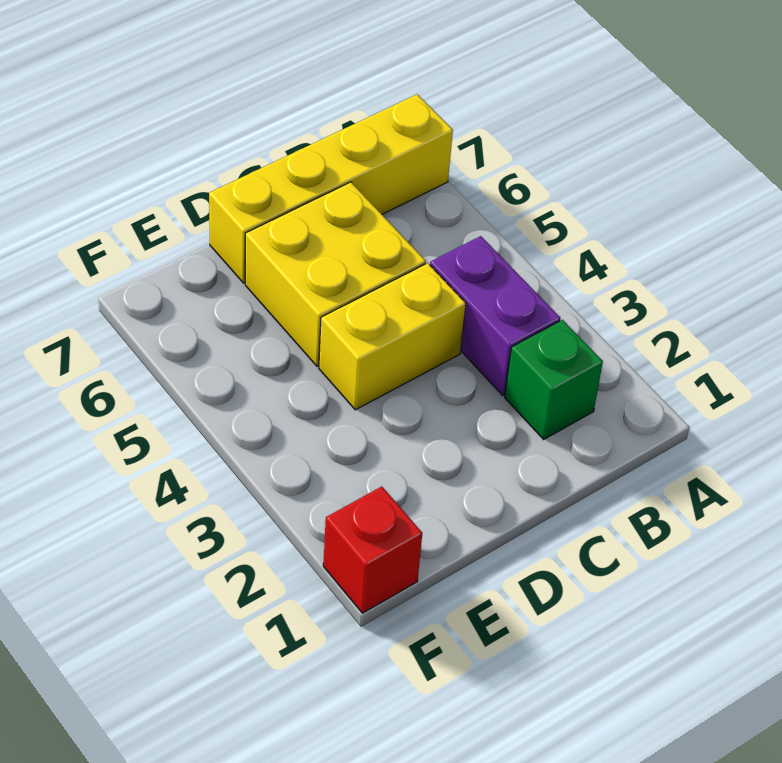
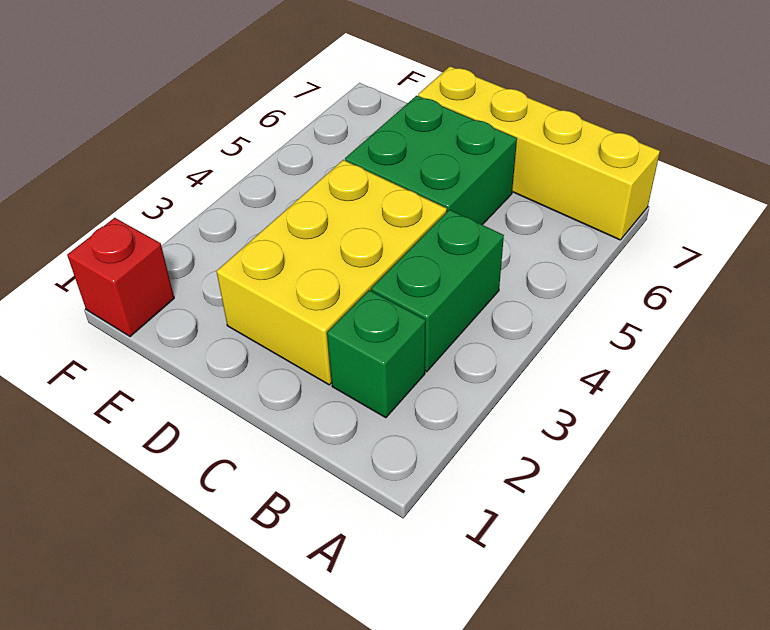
purple 1x2 brick [430,236,560,395] -> green 1x2 brick [371,210,504,372]
yellow 1x2 brick [319,263,466,410] -> yellow 2x3 brick [216,160,447,385]
yellow 2x2 brick [245,182,426,366] -> green 2x2 brick [345,96,517,225]

